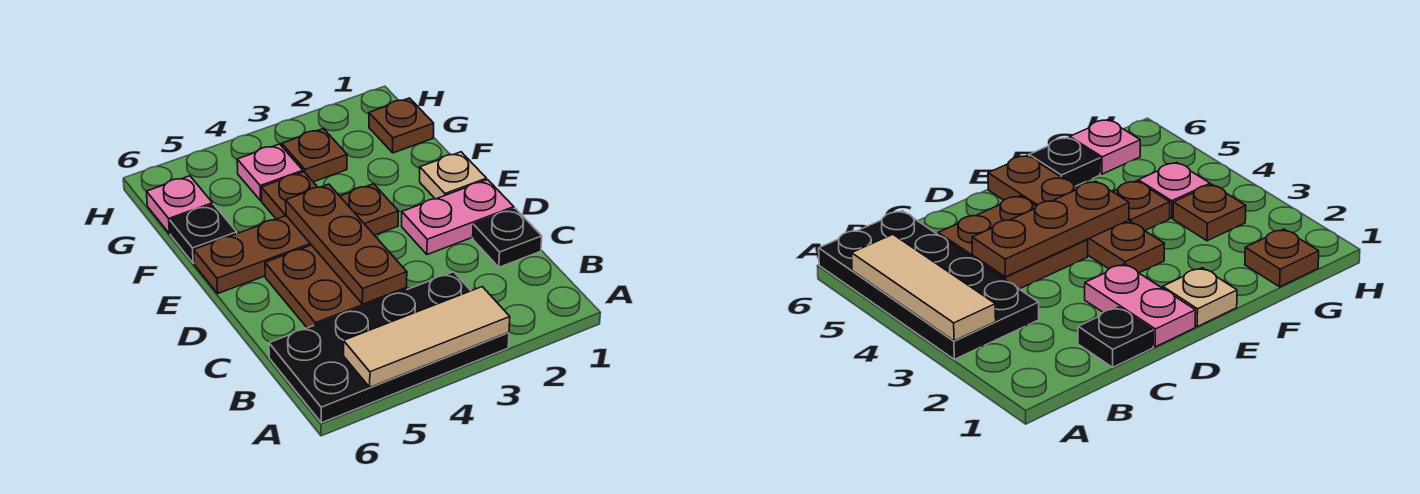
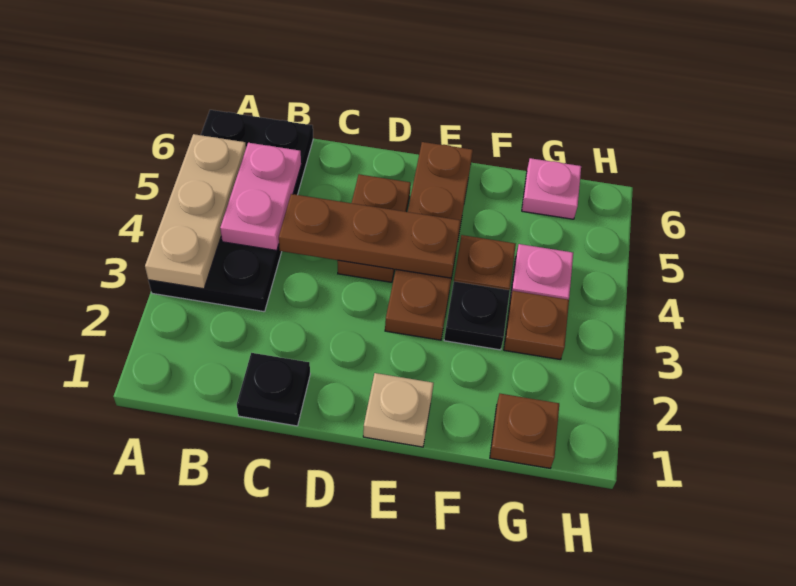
tan 1x3 tile [344,287,510,387] -> tan 1x3 plate [145,134,246,289]
brown 2x2 plate [265,245,407,328] -> brown 1x2 plate [337,174,411,282]
pink 1x2 plate [402,180,514,255] -> pink 1x2 plate moved to [220,143,301,250]
black 1x1 plate [170,204,237,263] -> black 1x1 plate moved to [444,281,510,350]

